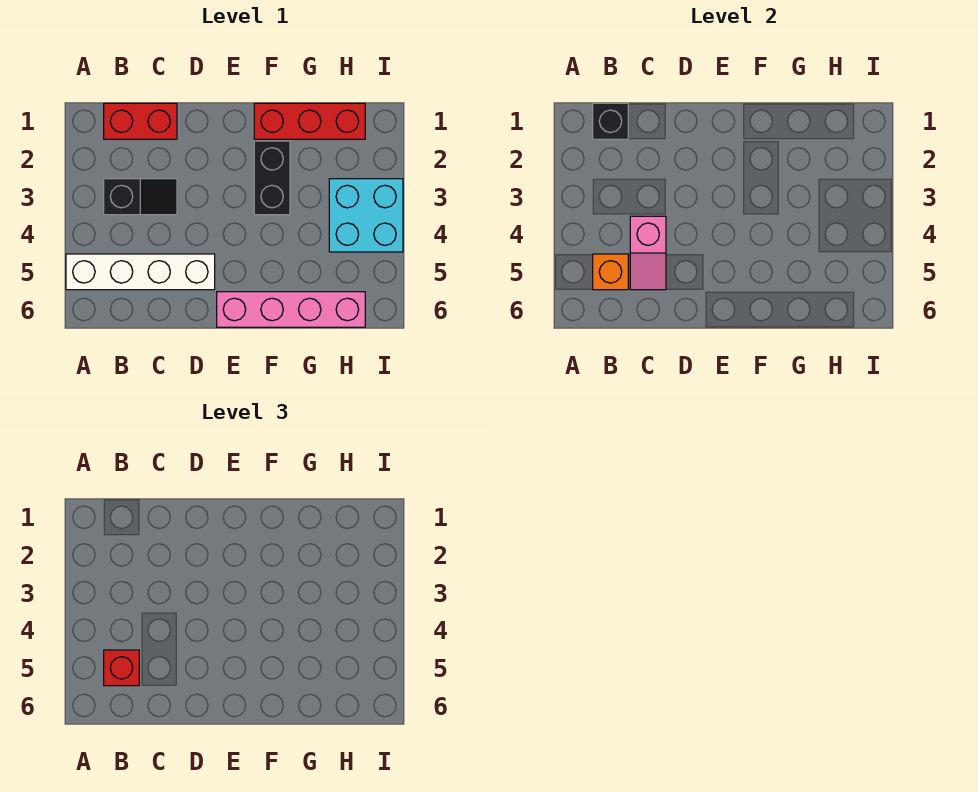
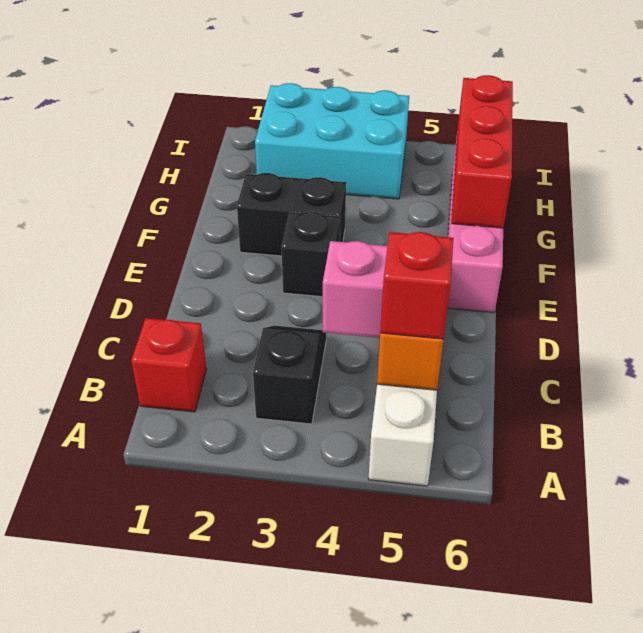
red 1x2 brick [104,103,177,139] -> red 1x1 brick [131,318,206,412]
black 1x1 brick [593,103,628,139] -> black 1x1 brick moved to [282,212,340,297]
red 1x3 brick [254,103,365,139] -> red 1x3 brick moved to [451,75,513,228]
cyan 2x2 brick [329,179,403,252] -> cyan 2x3 brick [255,83,409,199]

